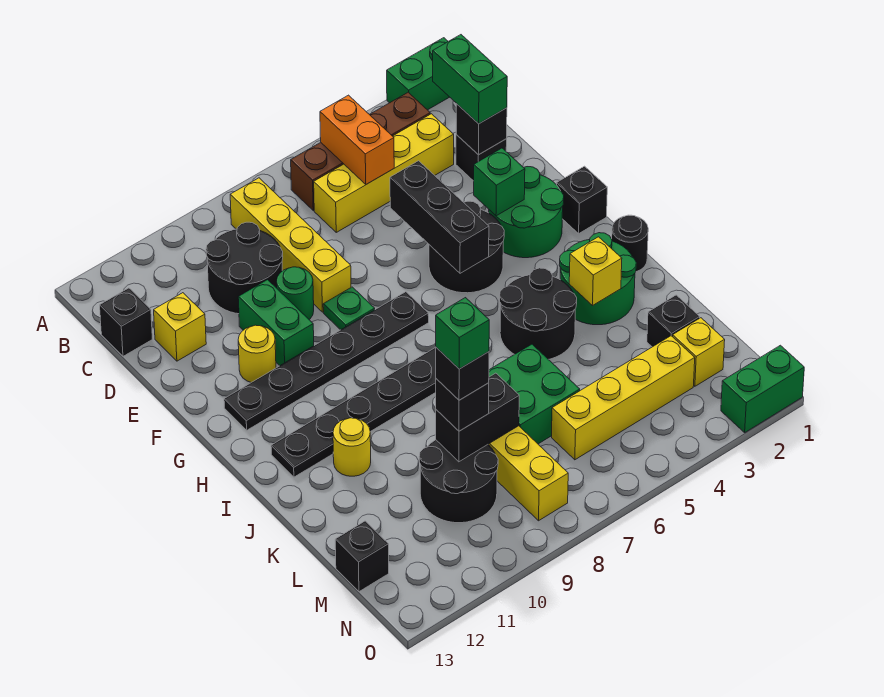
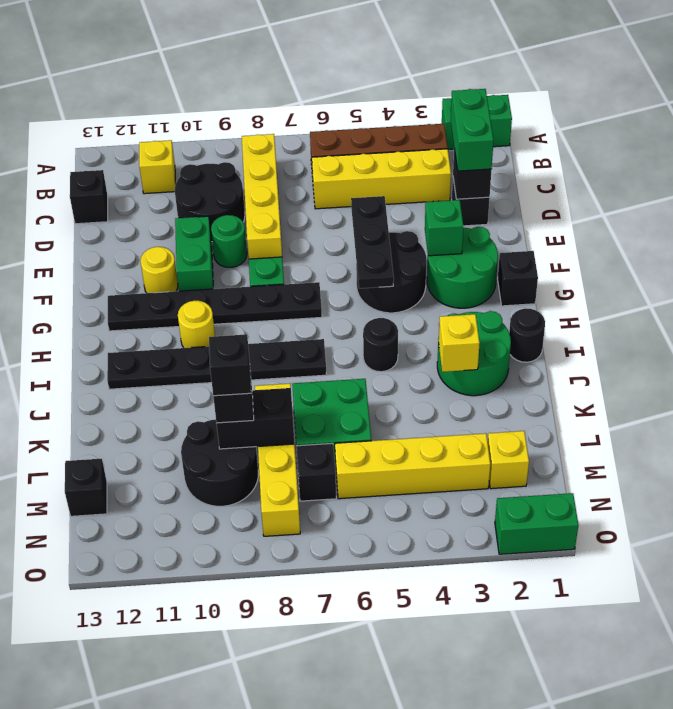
orange 1x2 brick [320,95,394,184] -> none
yellow 1x1 brick [154,293,206,361] -> yellow 1x1 brick moved to [139,140,176,194]
black 1x3 brick [390,161,489,273] -> black 1x3 plate [351,196,394,288]
black 2x2 round brick [500,268,577,359] -> black 1x1 round brick [363,318,398,372]
yellow 1x1 round brick [333,418,371,476] -> yellow 1x1 round brick moved to [178,301,215,348]
black 1x1 brick [647,295,700,347] -> black 1x1 brick moved to [297,443,336,501]
green 1x1 brick [436,298,489,369] -> none

